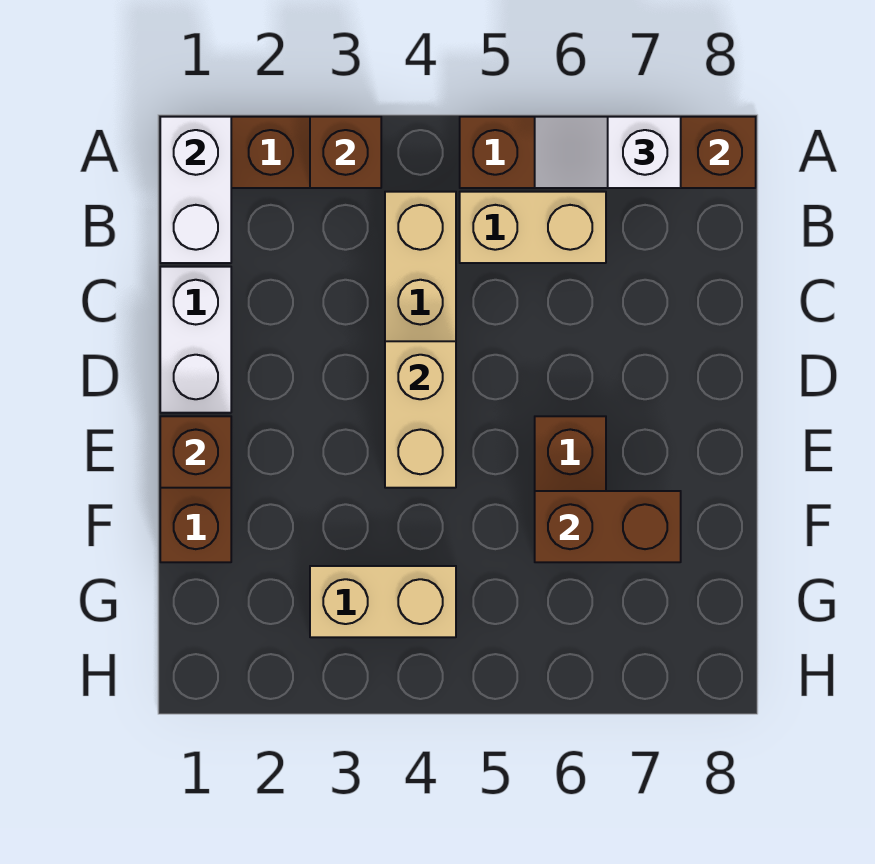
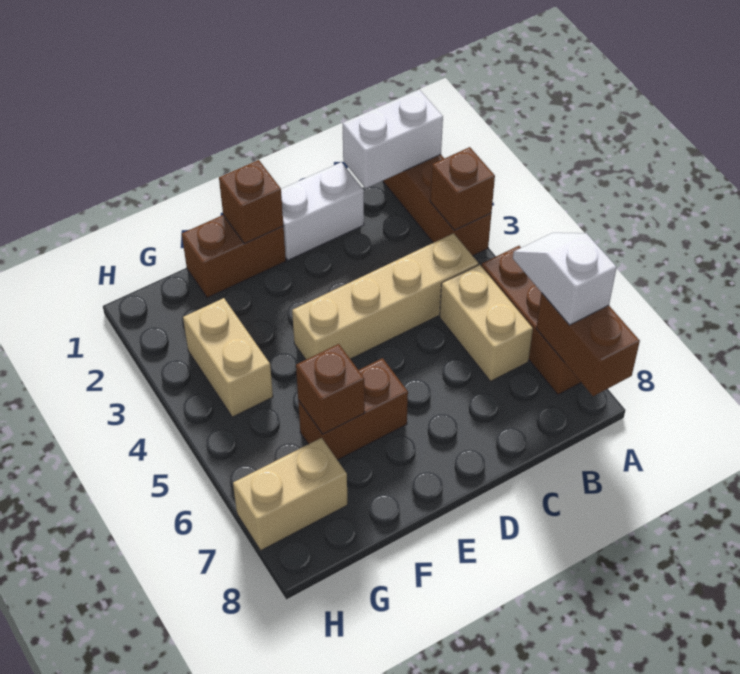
tan 1x2 brick [385,341,456,488] -> tan 1x2 brick moved to [233,438,348,550]
brown 1x2 brick [535,491,681,562] -> brown 1x1 brick [296,344,365,434]

